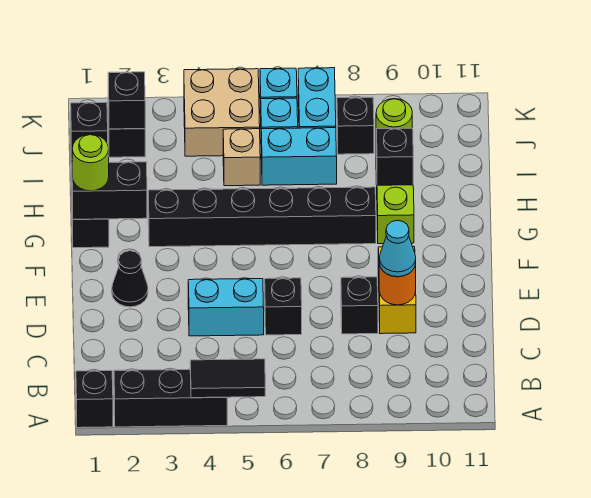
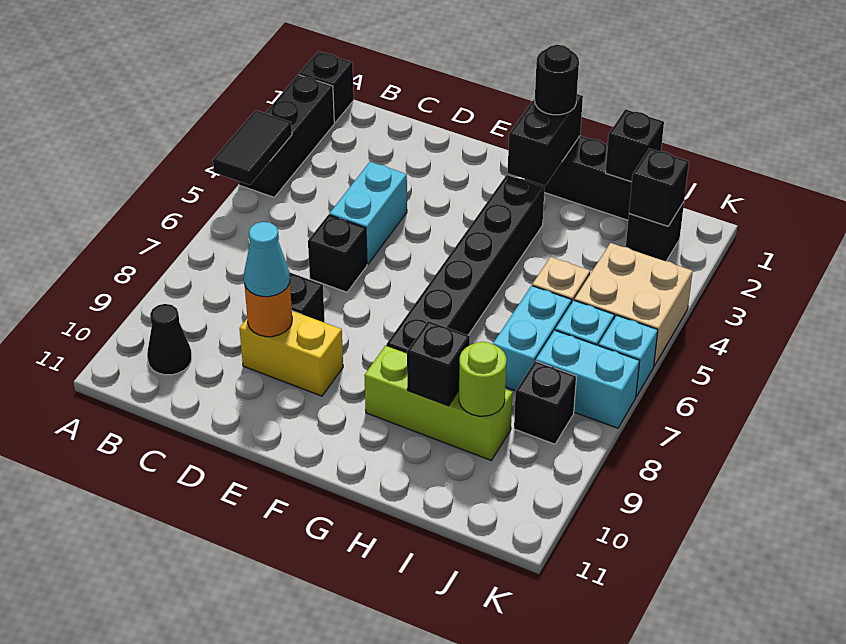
black 1x1 cone [112,251,148,307] -> black 1x1 cone moved to [147,304,192,375]
lime 1x1 round brick [72,134,109,191] -> black 1x1 round brick [535,45,579,115]

